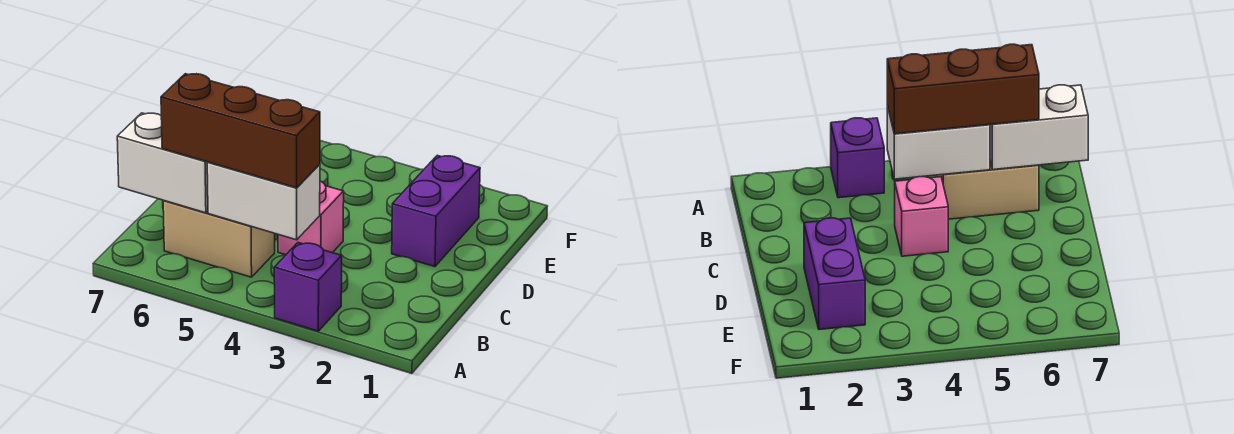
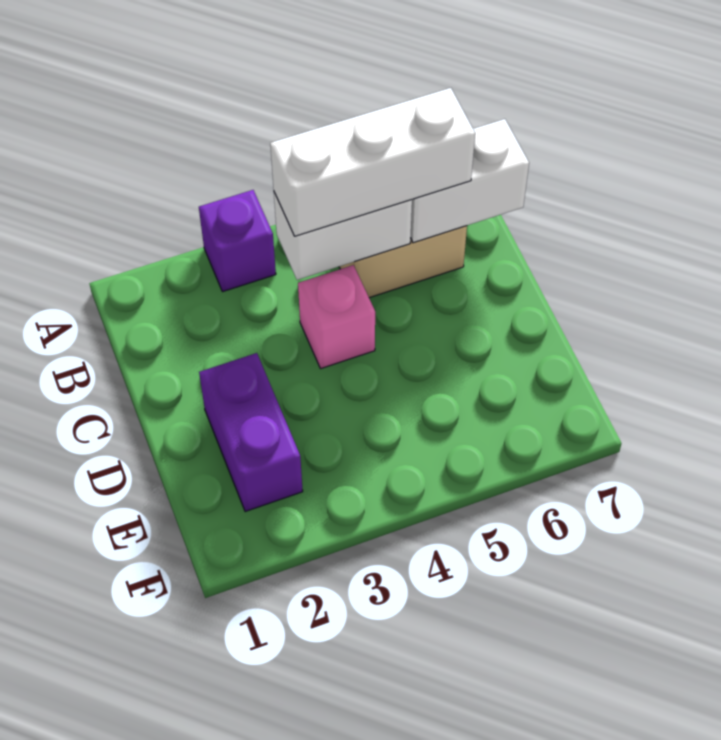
brown 1x3 brick [161,74,320,188] -> white 1x3 brick [270,88,475,236]

